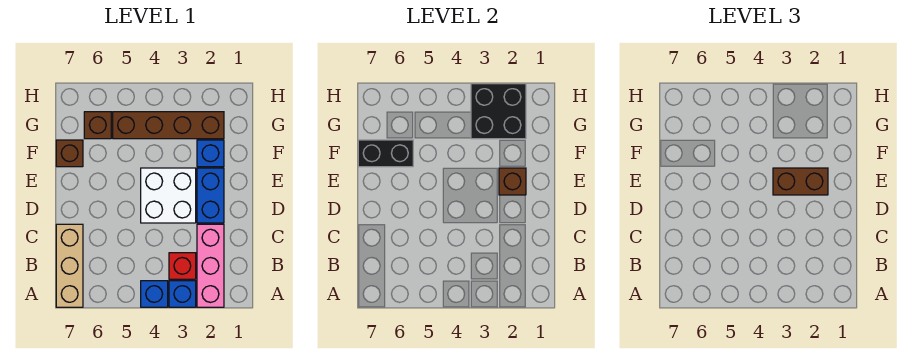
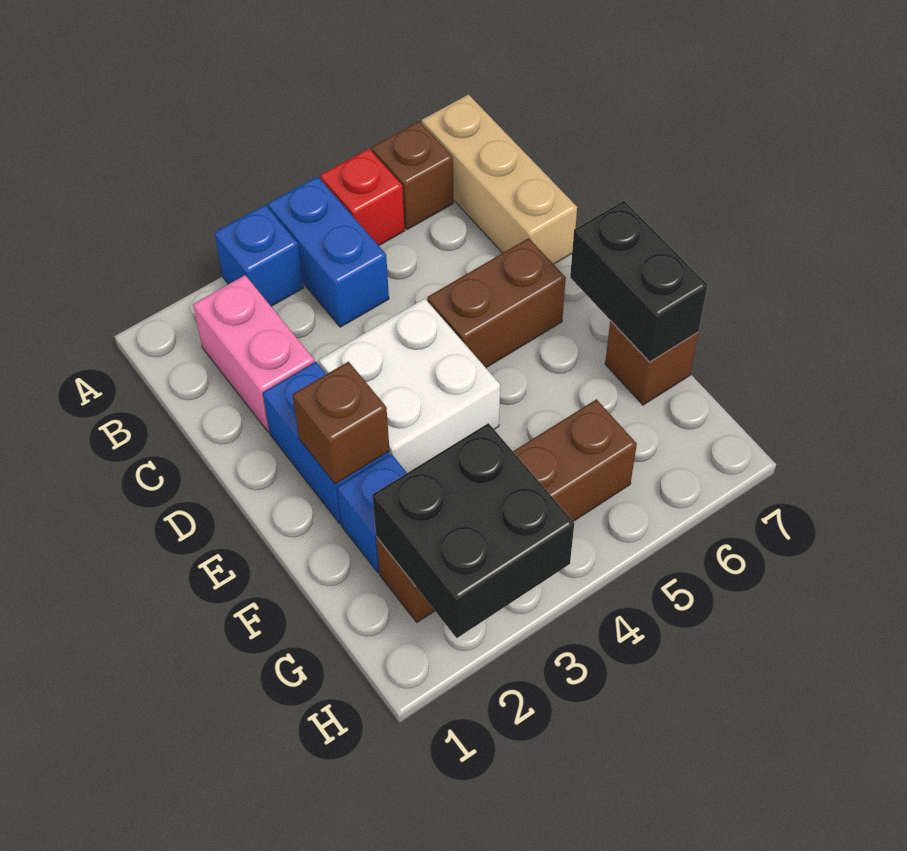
pink 1x3 brick [197,224,224,307] -> pink 1x2 brick [193,275,315,432]
blue 1x1 brick [141,281,168,307] -> blue 1x2 brick [268,176,389,327]
red 1x1 brick [169,253,196,279] -> red 1x1 brick moved to [320,149,404,246]
brown 1x2 brick [773,168,828,195] -> brown 1x2 brick moved to [427,238,566,368]
black 1x2 brick [358,140,413,167] -> black 1x2 brick turned to [570,201,707,362]
brown 1x1 brick [84,112,111,139] -> brown 1x1 brick moved to [371,121,453,230]

